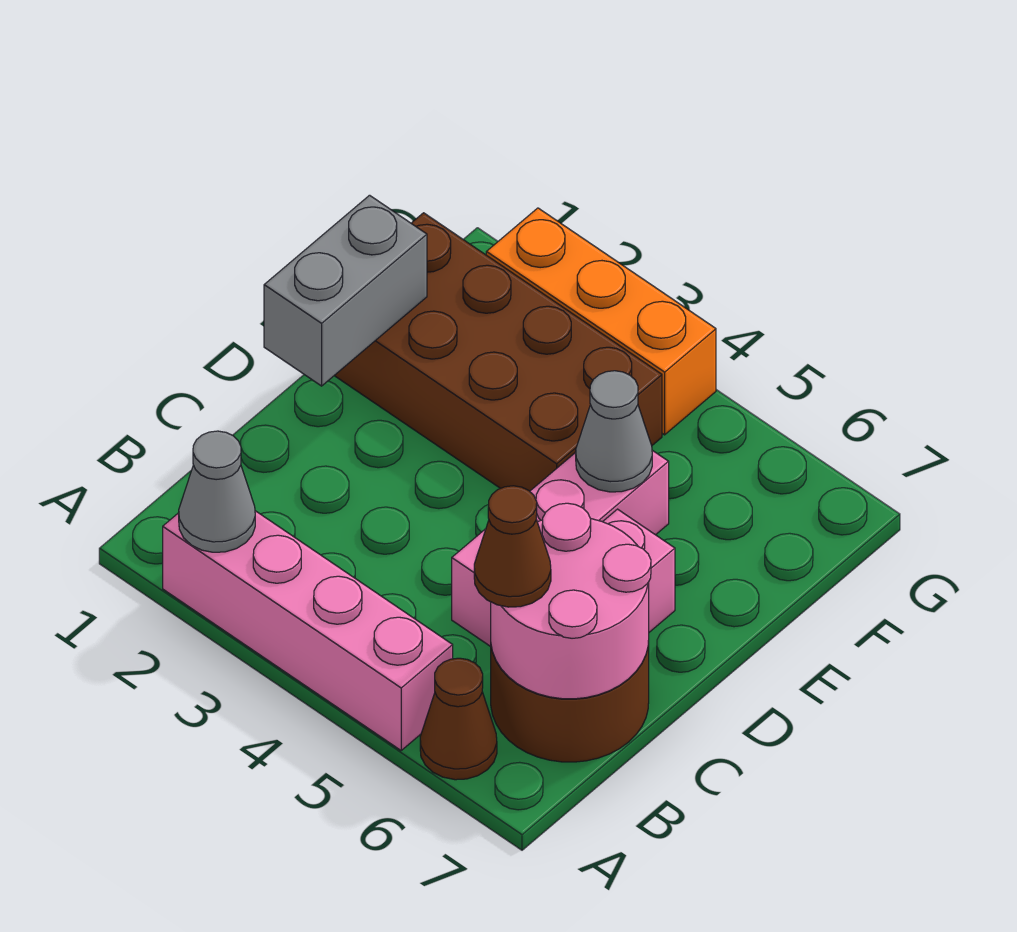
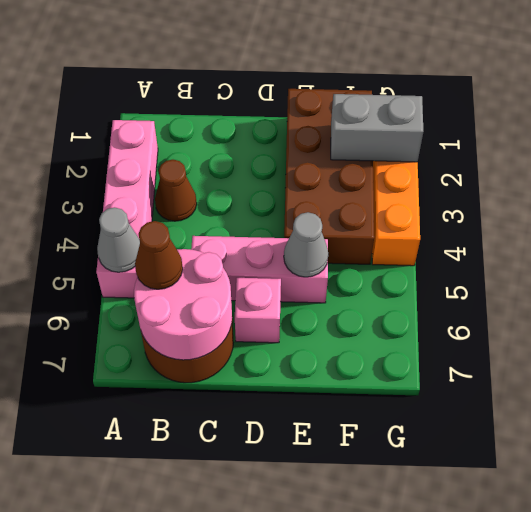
grey 1x1 cone [179,431,255,552] -> grey 1x1 cone moved to [97,207,140,272]
brown 1x1 cone [420,658,497,780] -> brown 1x1 cone moved to [155,160,197,221]
grey 1x2 brick [264,195,427,386] -> grey 1x2 brick moved to [331,94,423,162]

